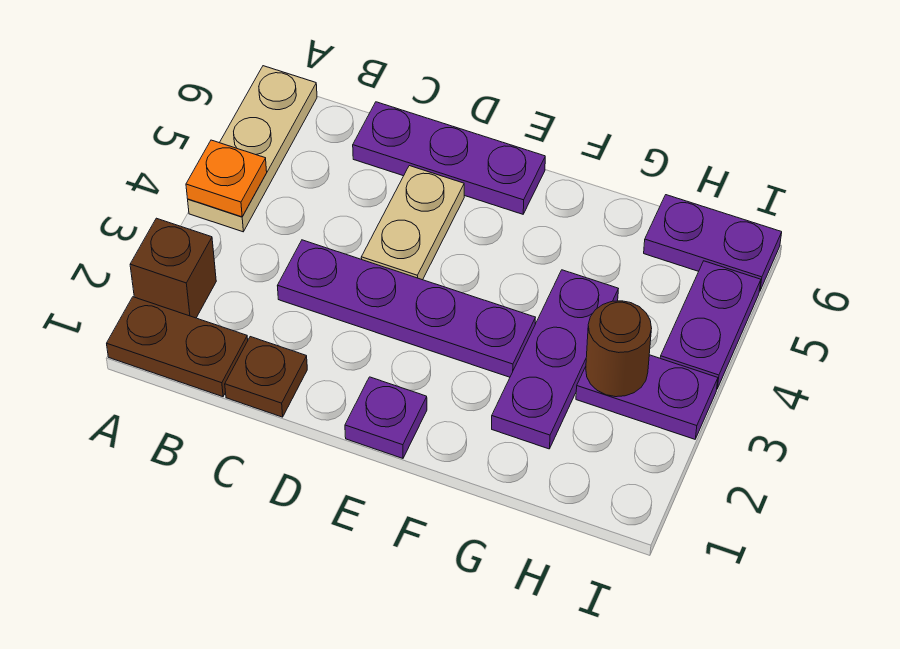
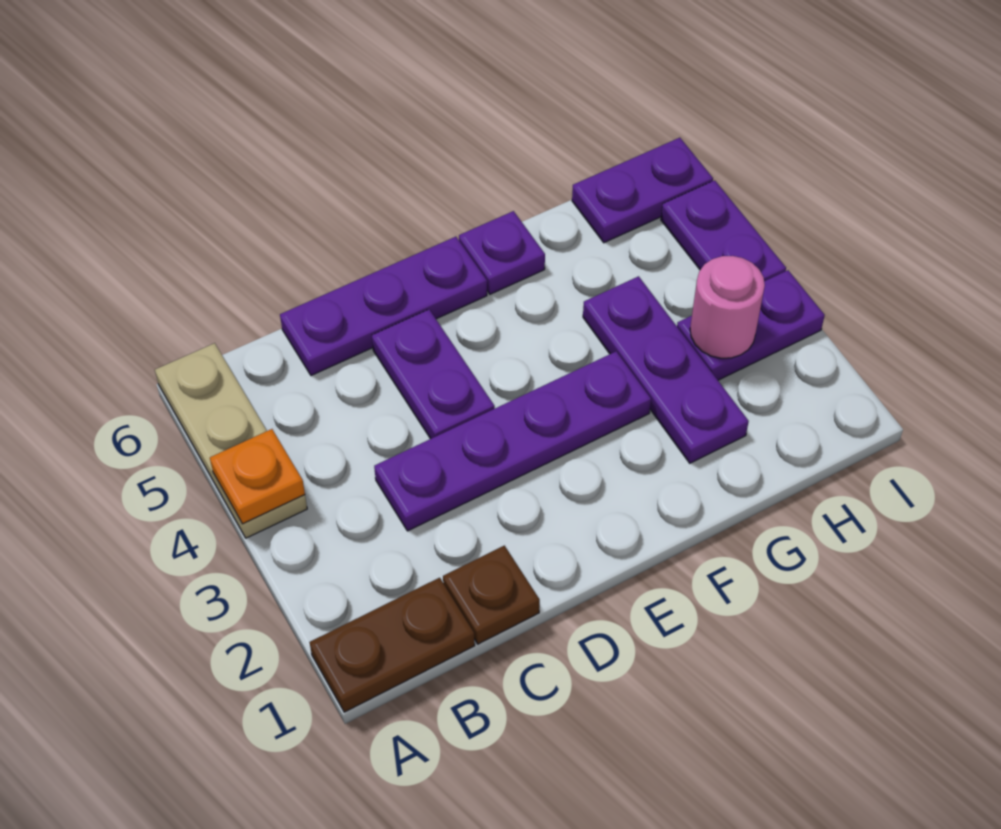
brown 1x1 brick [130,218,216,318] -> none
tan 1x2 plate [361,166,464,280] -> purple 1x2 plate [372,310,495,439]
purple 1x1 plate [345,377,427,458] -> purple 1x1 plate moved to [459,211,545,294]
brown 1x1 round brick [586,301,652,397] -> pink 1x1 round brick [690,256,765,358]

